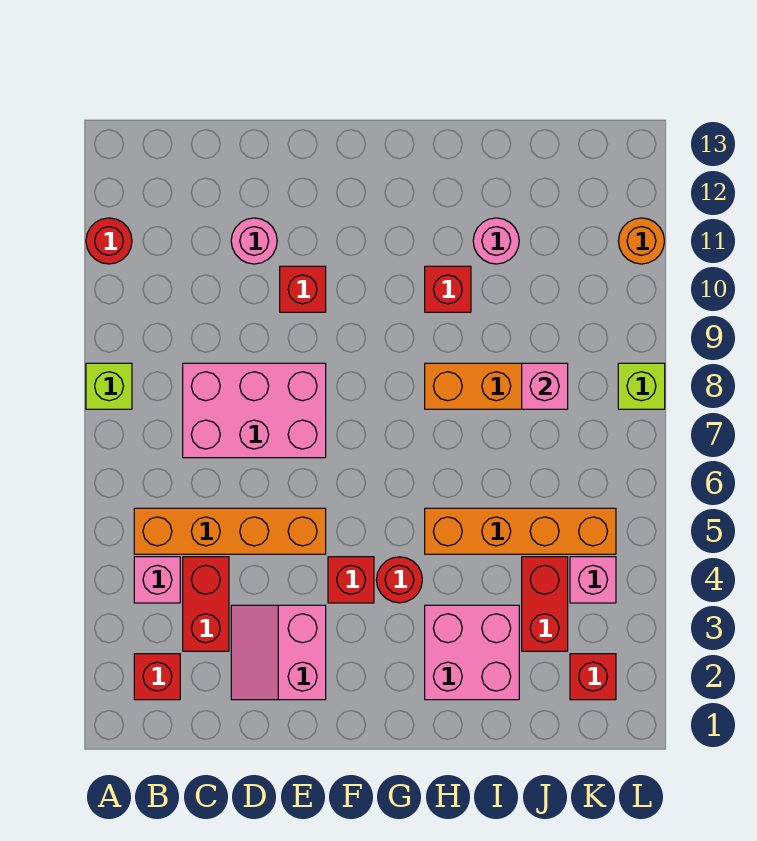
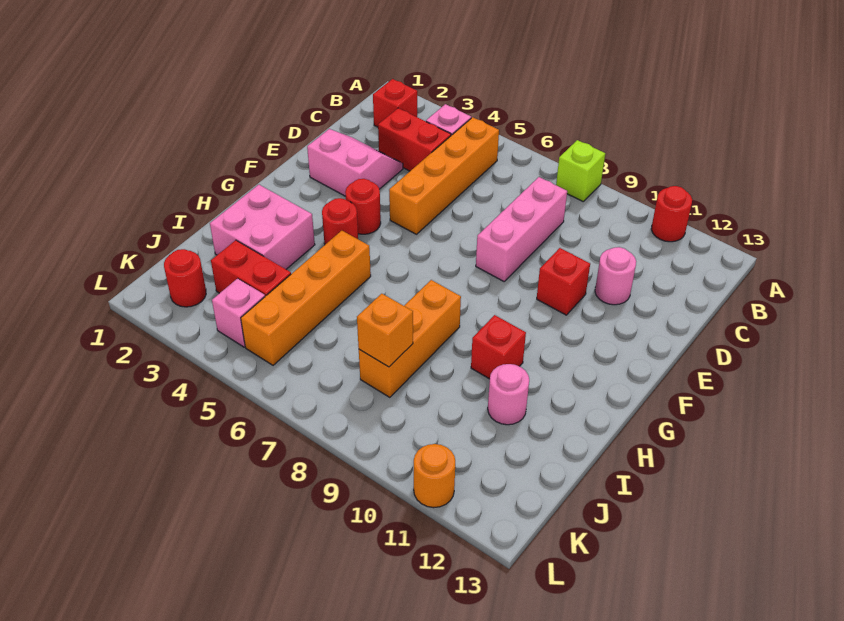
pink 2x3 brick [183,363,326,458] -> pink 1x3 brick [476,177,567,281]
red 1x1 brick [328,557,374,603] -> red 1x1 round brick [345,179,381,234]
pink 1x1 brick [522,363,568,409] -> orange 1x1 brick [357,294,413,367]
red 1x1 brick [570,654,616,700] -> red 1x1 round brick [164,249,206,307]
lime 1x1 brick [618,363,665,409] -> none

